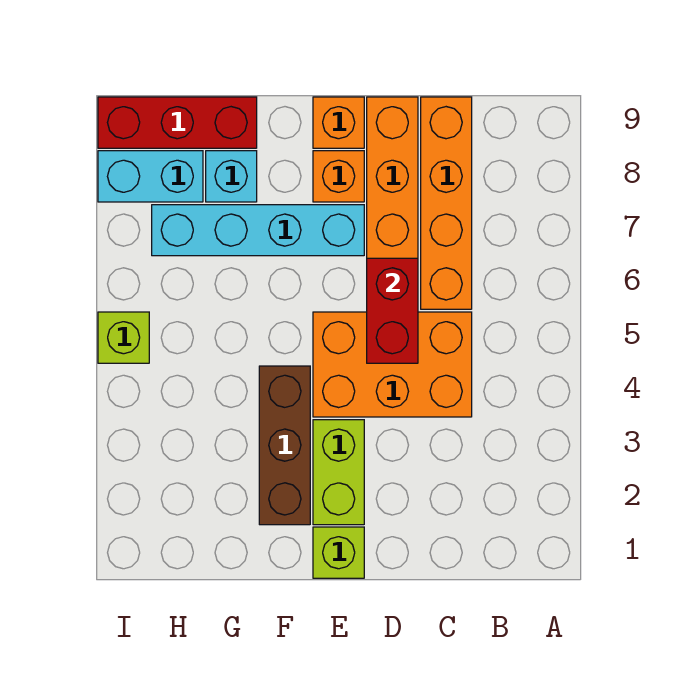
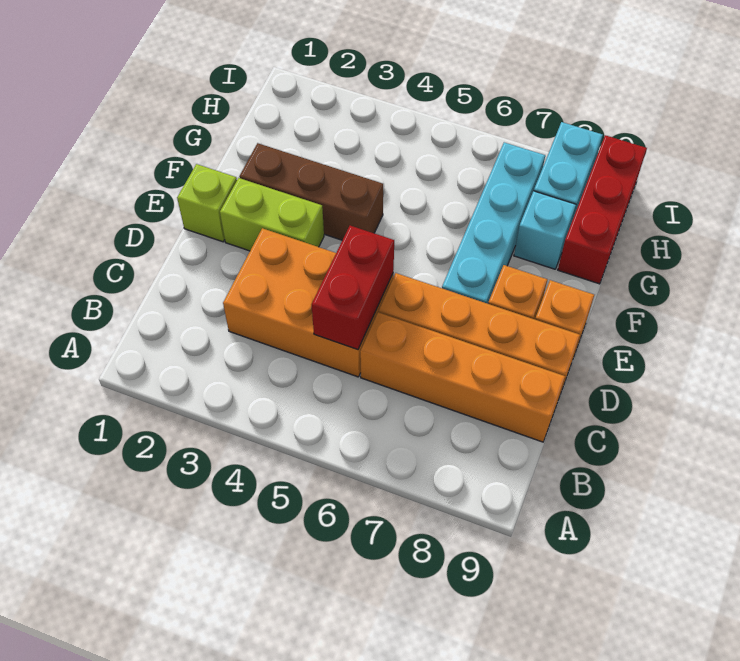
orange 2x3 brick [313,312,472,417] -> orange 2x3 brick turned to [223,228,393,377]
red 1x2 brick [367,258,418,363] -> red 1x2 brick turned to [312,226,394,350]
lime 1x1 brick [98,312,149,363] -> none

